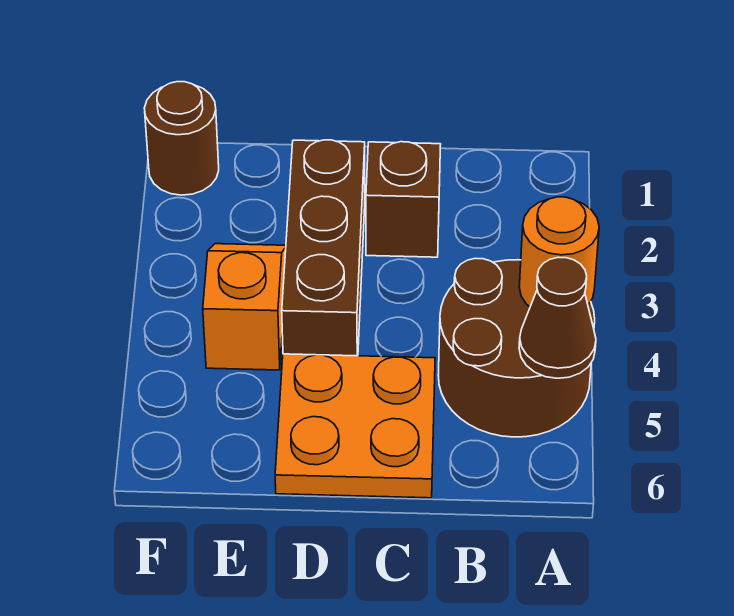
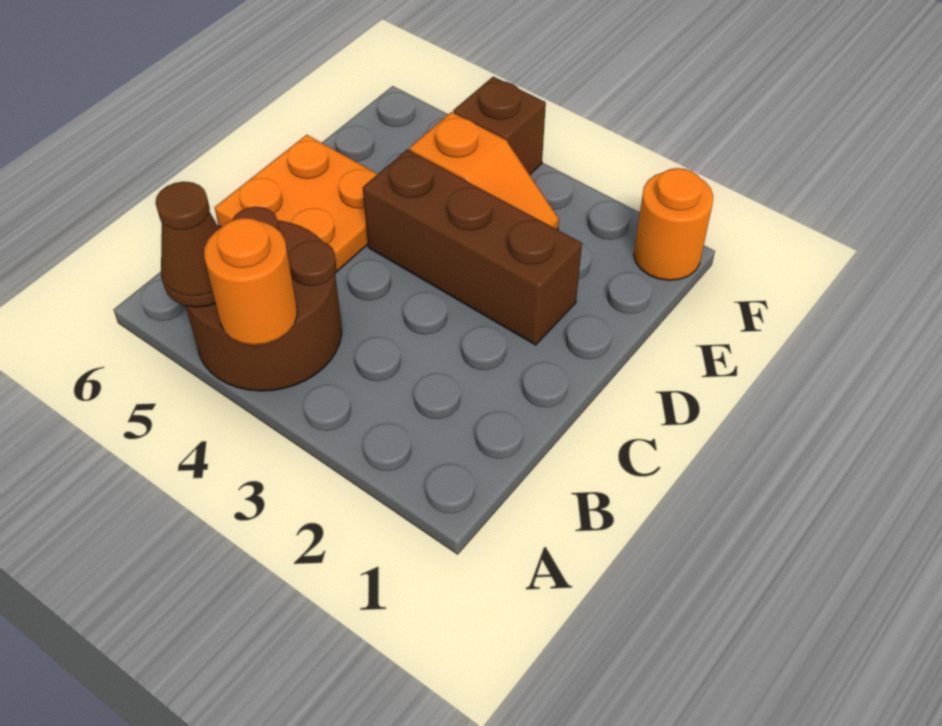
brown 1x1 brick [366,142,441,257] -> brown 1x1 brick moved to [453,77,546,175]
brown 1x1 round brick [144,82,219,195] -> orange 1x1 round brick [634,168,713,280]

